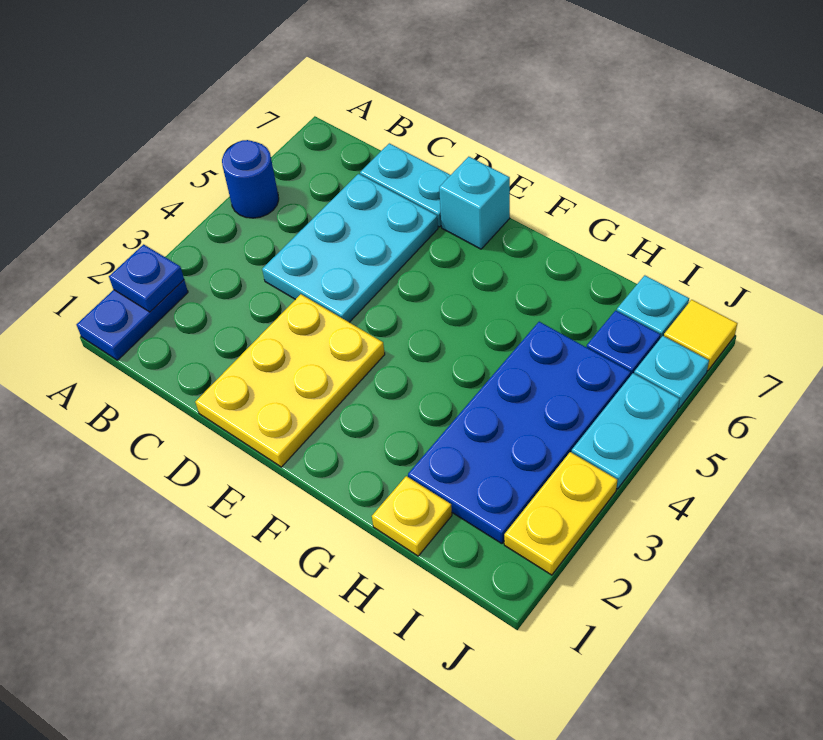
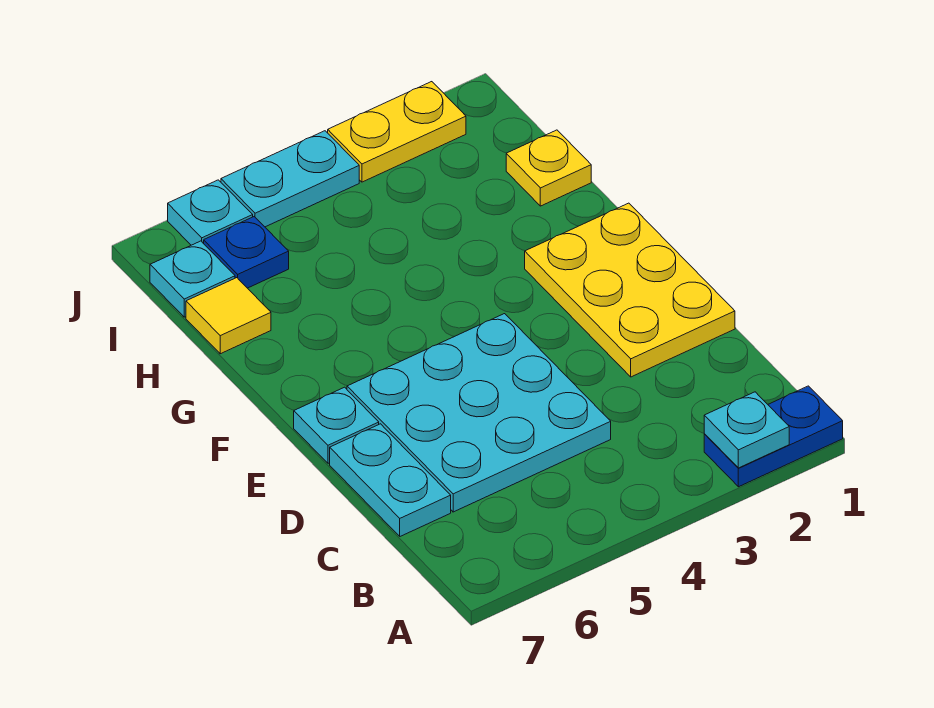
blue 1x1 plate [109,244,184,312] -> cyan 1x1 plate [704,392,789,468]
blue 1x1 round brick [222,140,279,218] -> none
cyan 2x3 plate [262,174,438,322] -> cyan 3x3 plate [347,314,611,512]
yellow 2x3 plate [195,294,385,467] -> yellow 2x3 plate turned to [525,203,735,377]
cyan 1x1 brick [439,157,510,249] -> cyan 1x1 plate [294,387,379,463]
blue 2x4 plate [408,322,630,544] -> none
yellow 1x1 tile [664,300,737,371] -> yellow 1x1 tile moved to [186,278,271,354]

